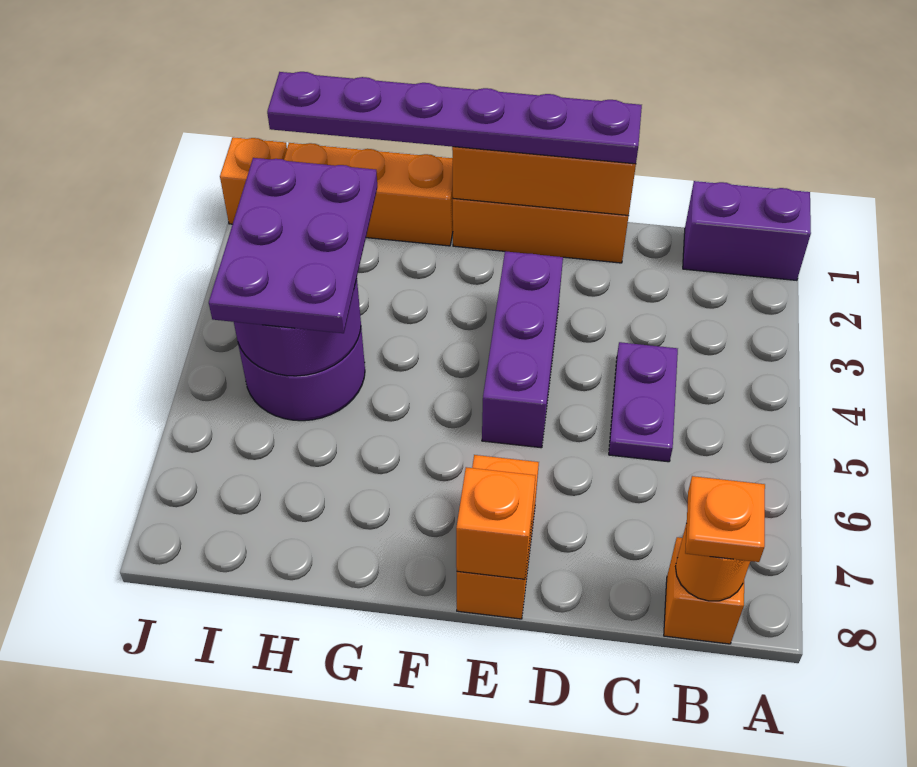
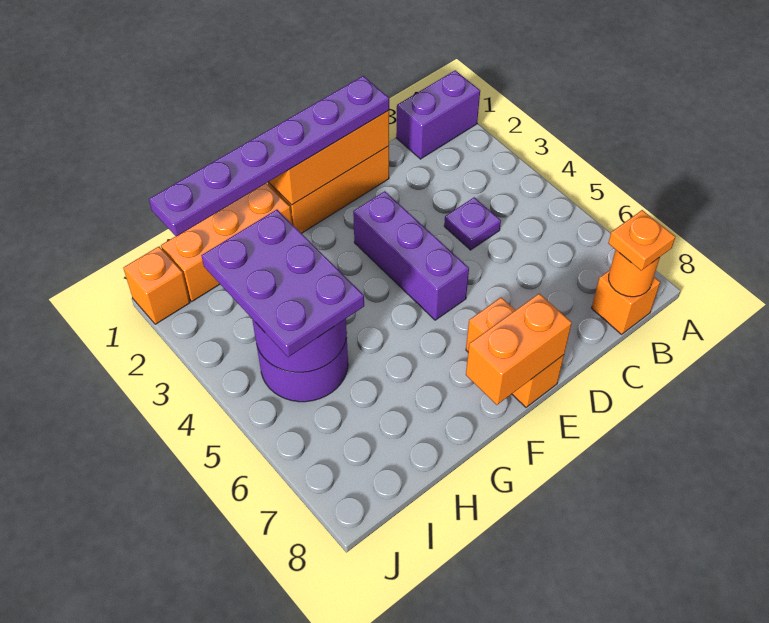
purple 1x2 plate [609,342,678,462] -> purple 1x1 plate [444,197,501,250]
orange 1x1 brick [456,467,536,579] -> orange 1x2 brick [466,294,572,405]

